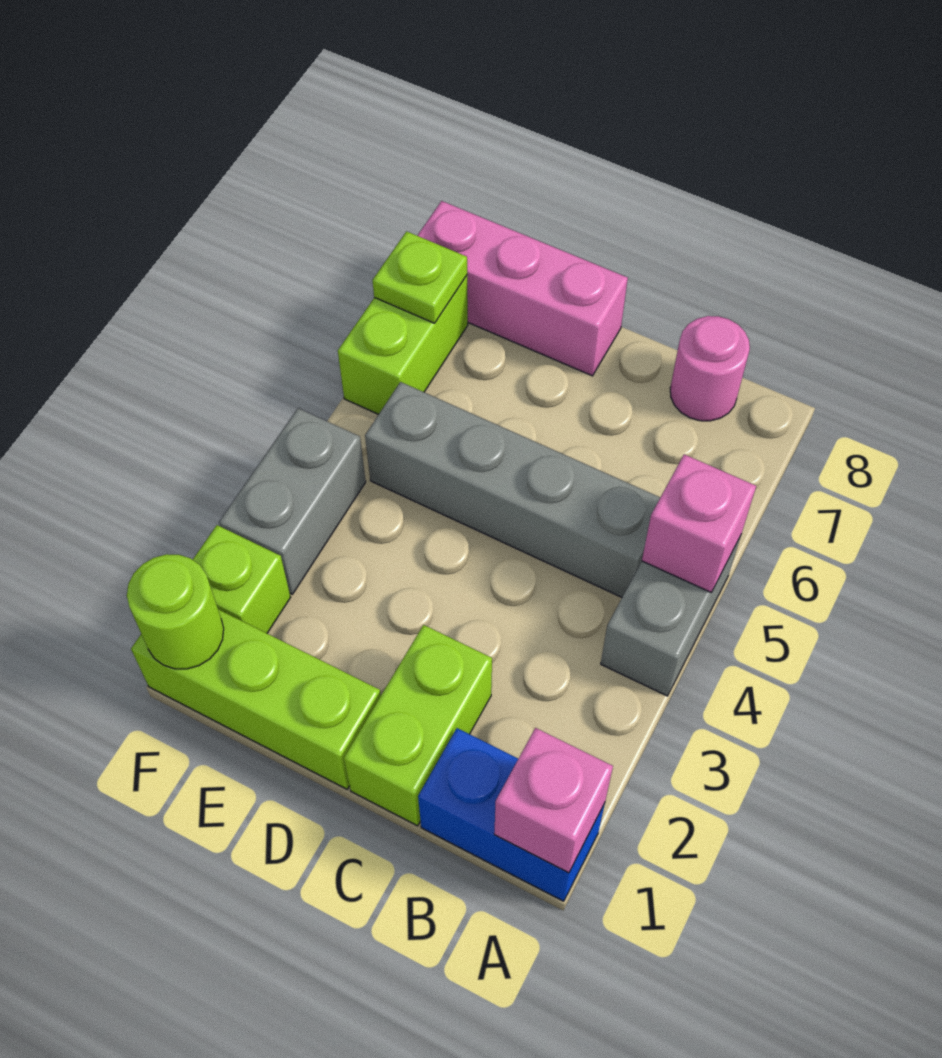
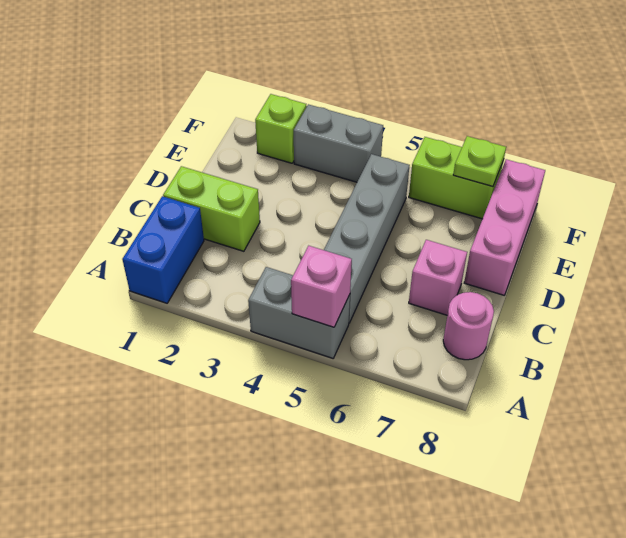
pink 1x1 brick [494,728,613,873] -> pink 1x1 brick moved to [409,240,467,315]
lime 1x3 brick [131,609,381,789] -> none
lime 1x1 round brick [127,554,224,669] -> none

